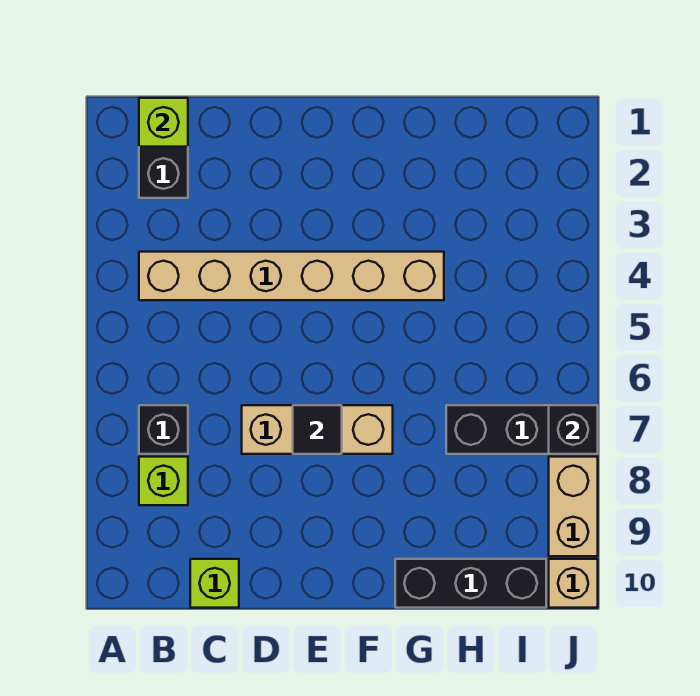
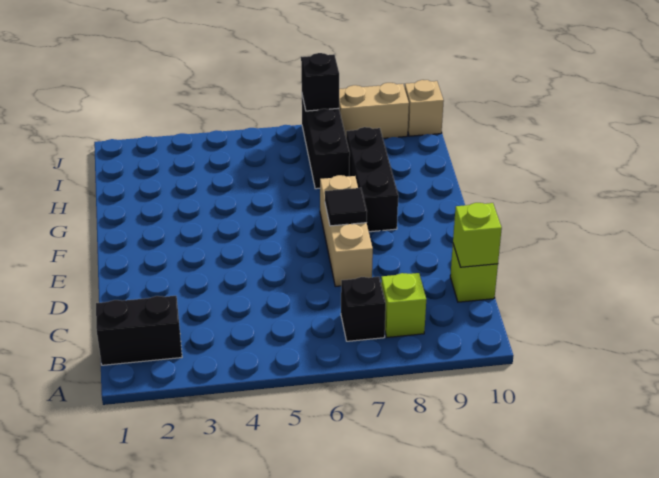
lime 1x1 brick [139,98,188,147] -> lime 1x1 brick moved to [453,203,502,267]
tan 1x6 brick [139,252,444,300] -> none
black 1x3 brick [395,559,546,608] -> black 1x3 brick moved to [346,127,398,232]

